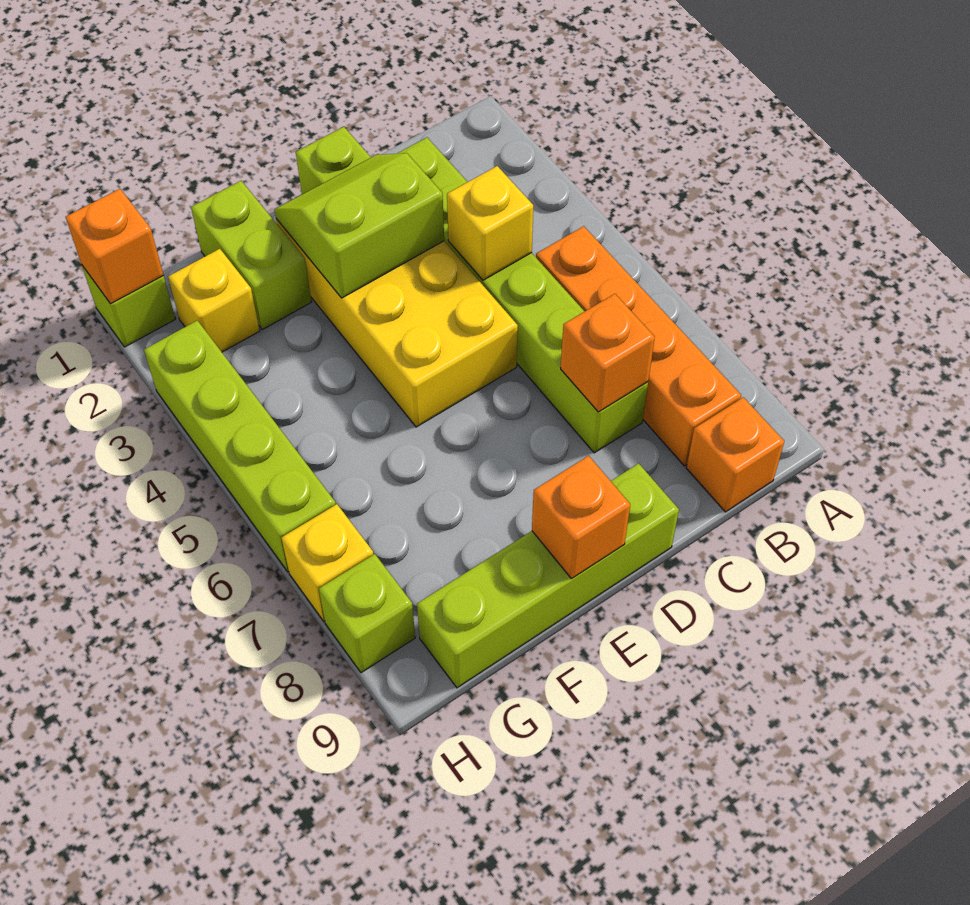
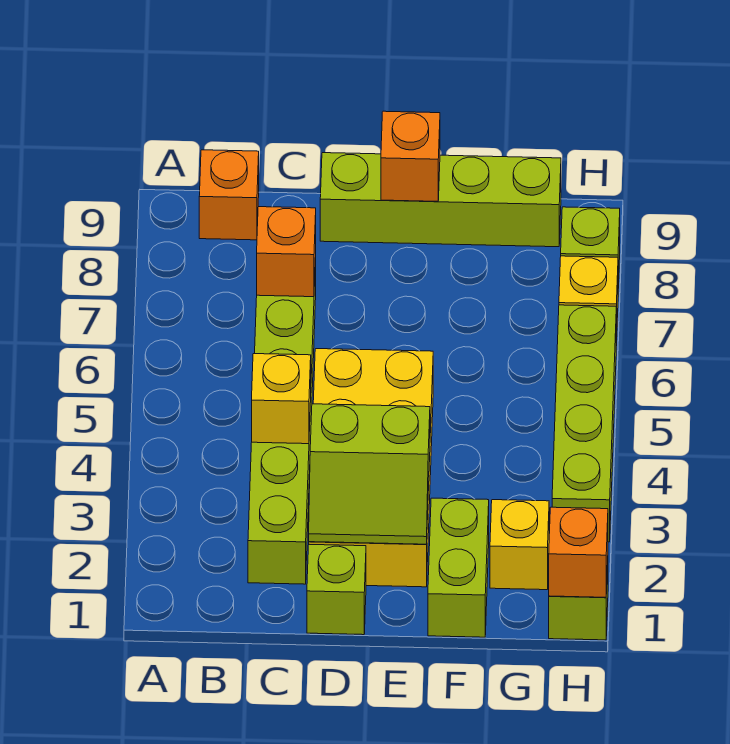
orange 1x4 brick [536,226,741,466] -> none

